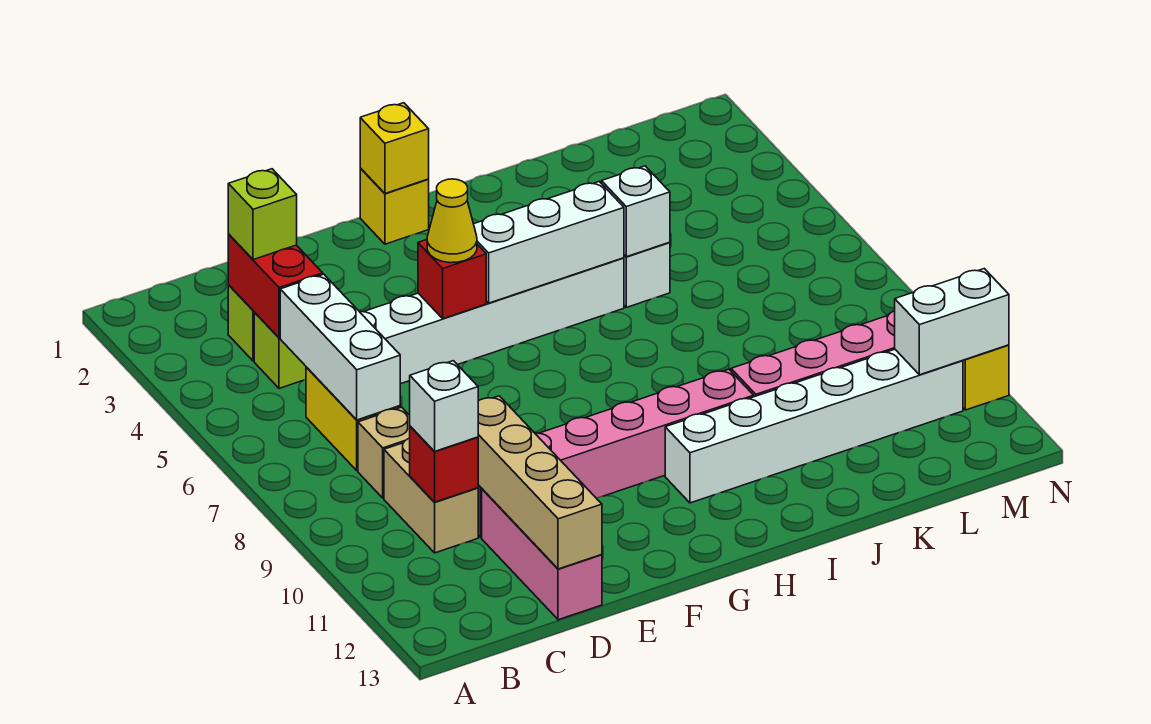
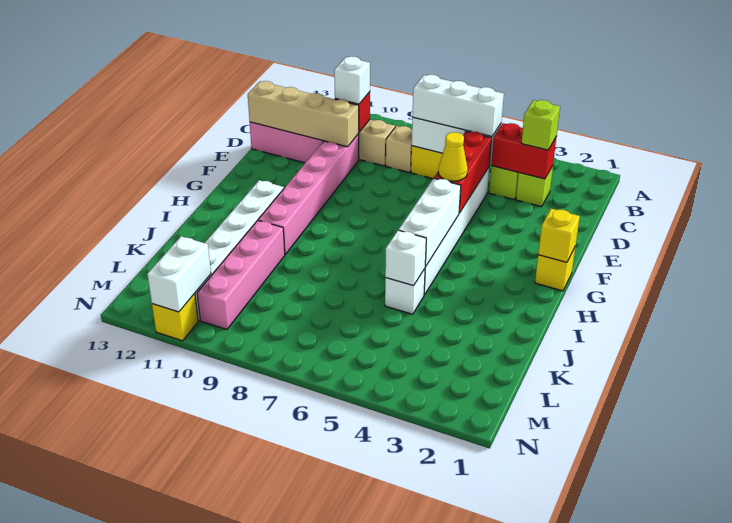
none -> white 1x3 brick [413,75,504,136]
red 1x1 brick [418,240,486,319] -> red 1x3 brick [434,131,492,213]

